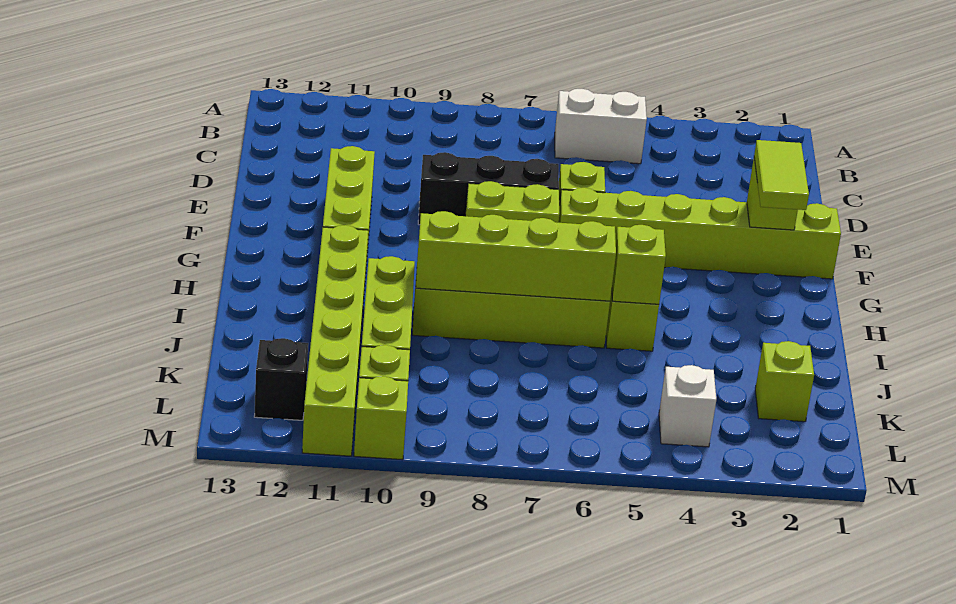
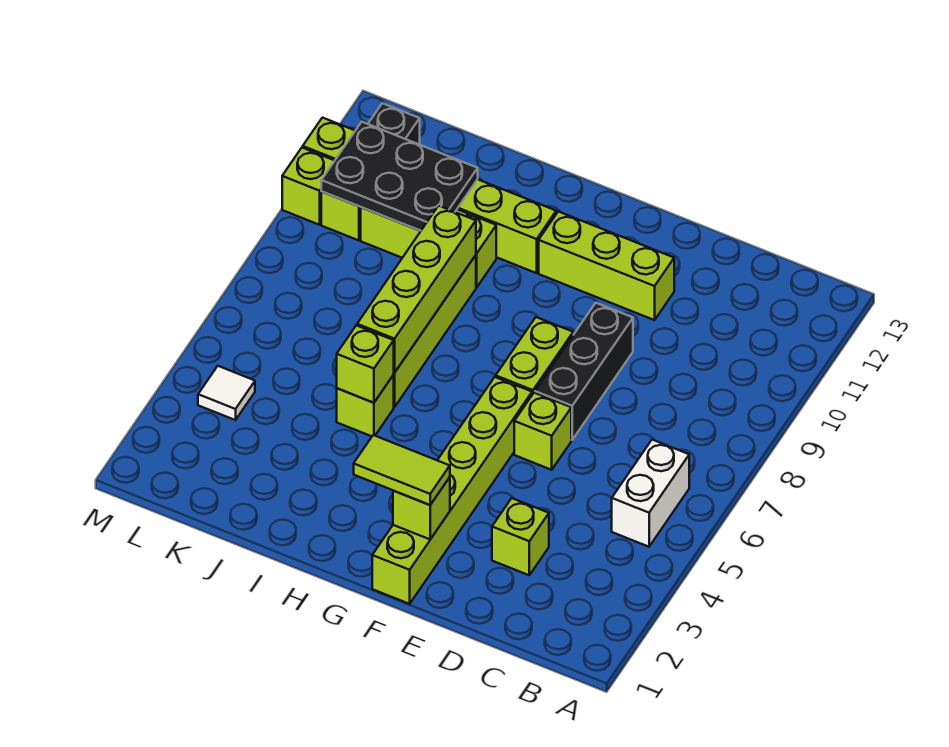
none -> black 2x3 plate [321,122,478,231]
lime 1x1 brick [755,341,814,422] -> lime 1x1 brick moved to [492,498,549,575]
white 1x1 brick [659,365,716,447] -> white 1x1 tile [198,366,255,420]

